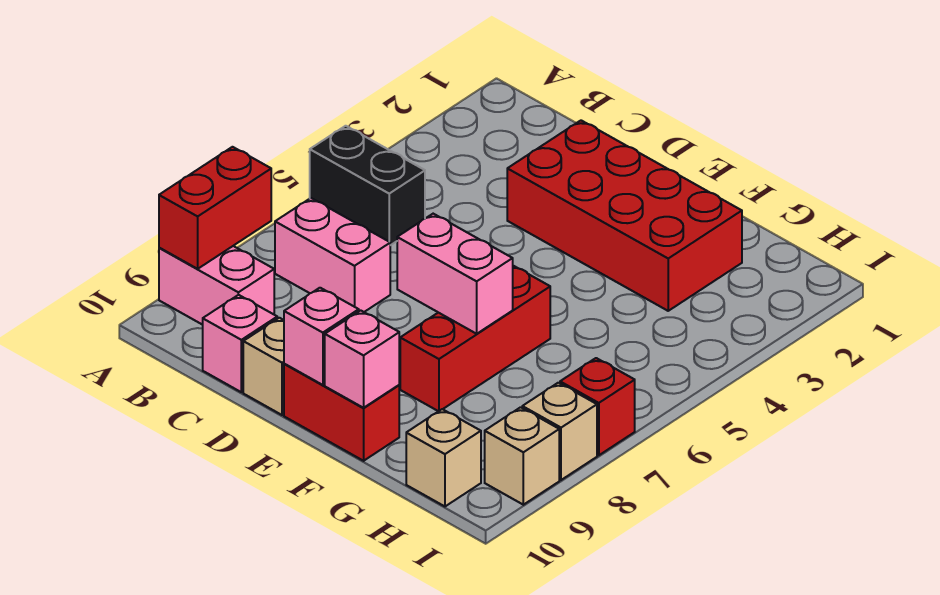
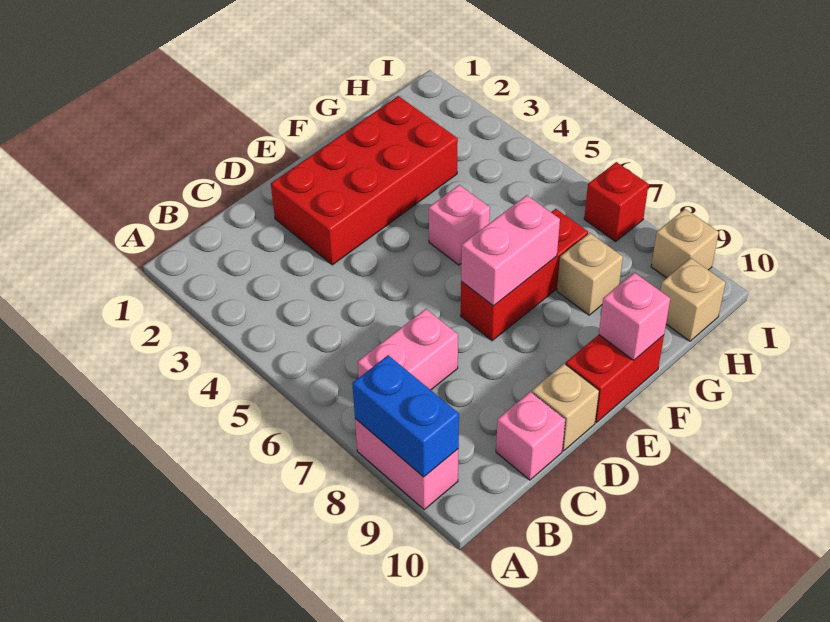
black 1x2 brick [310,126,425,245] -> none
red 1x2 brick [159,147,271,269] -> blue 1x2 brick [352,355,459,477]
pink 1x2 brick [159,246,274,325] -> pink 1x2 brick turned to [355,419,458,510]
pink 1x1 brick [284,288,359,385] -> pink 1x1 brick moved to [429,185,490,265]
red 1x3 brick [400,266,550,411] -> red 1x3 brick turned to [461,209,588,341]
tan 1x1 brick [522,383,597,480] -> tan 1x1 brick moved to [557,233,623,315]

